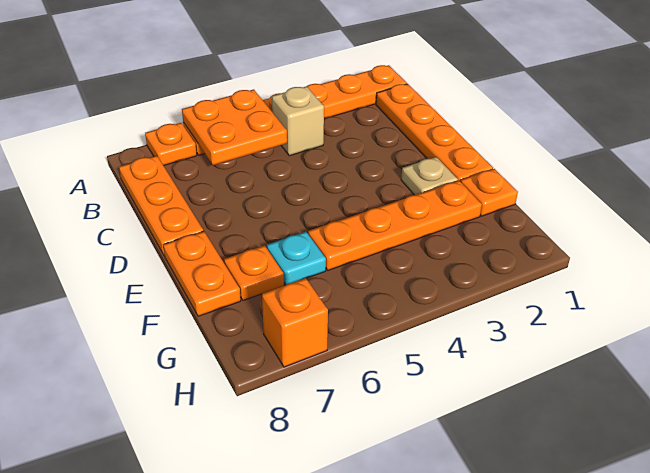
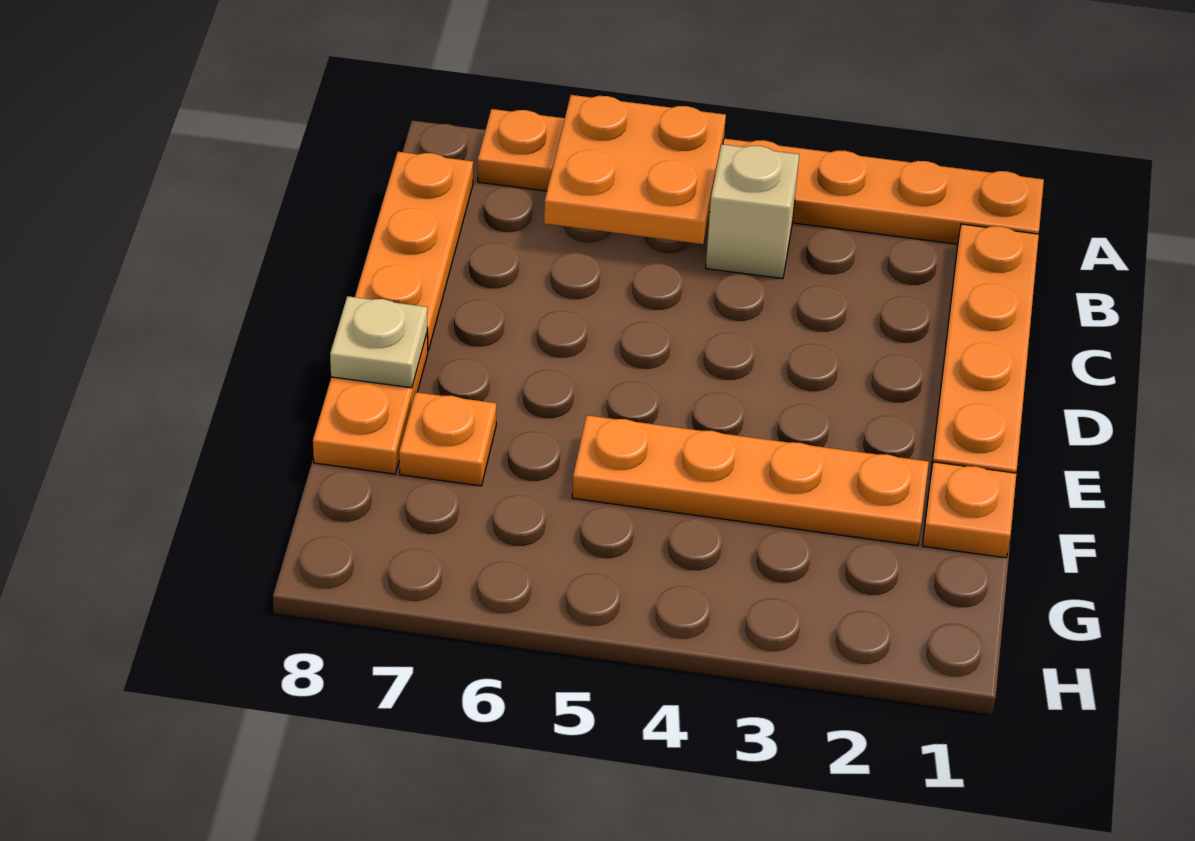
tan 1x1 plate [401,157,458,195] -> tan 1x1 plate moved to [330,296,427,388]
cyan 1x1 plate [267,232,326,285] -> none
orange 1x1 brick [262,278,328,367] -> none

